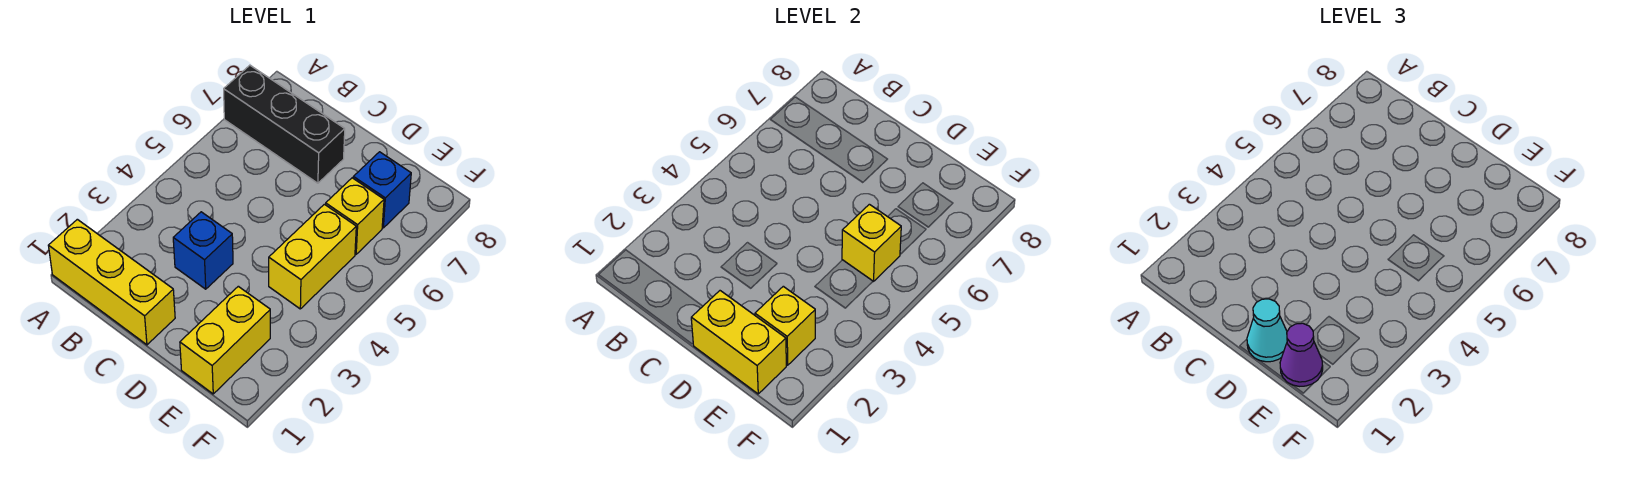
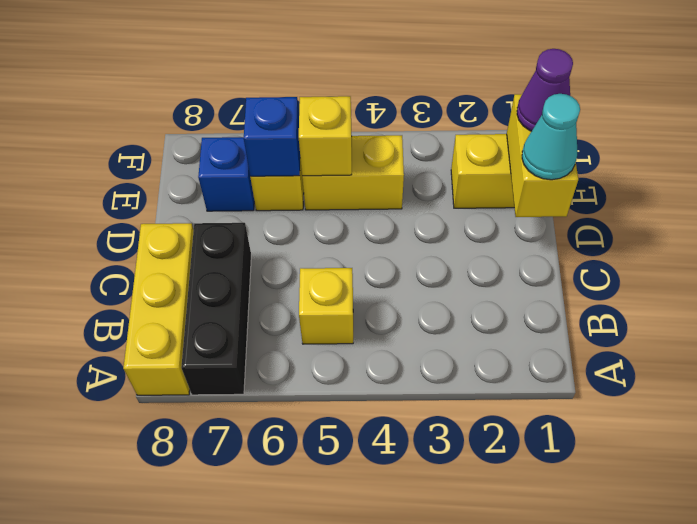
yellow 1x3 brick [48,219,175,345] -> yellow 1x3 brick moved to [123,223,194,395]
blue 1x1 brick [173,212,233,289] -> blue 1x1 brick moved to [244,97,300,177]
yellow 1x1 brick [755,286,815,365] -> yellow 1x1 brick moved to [299,268,353,344]

